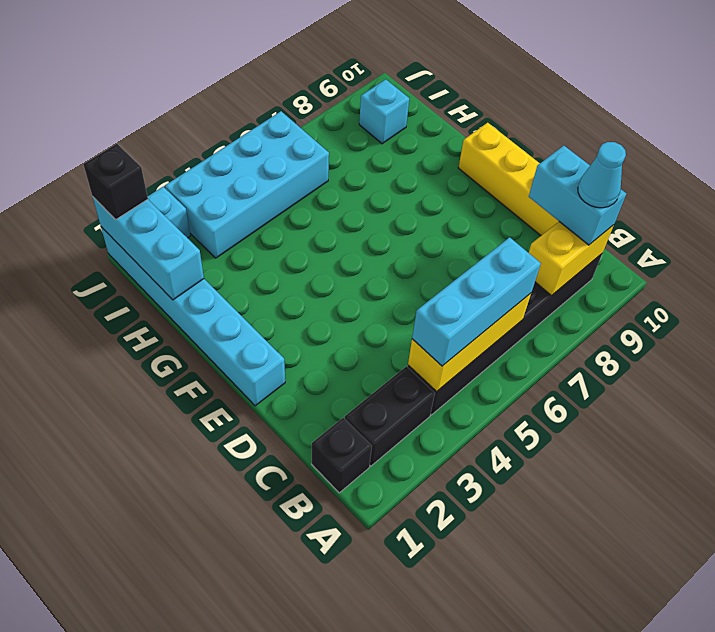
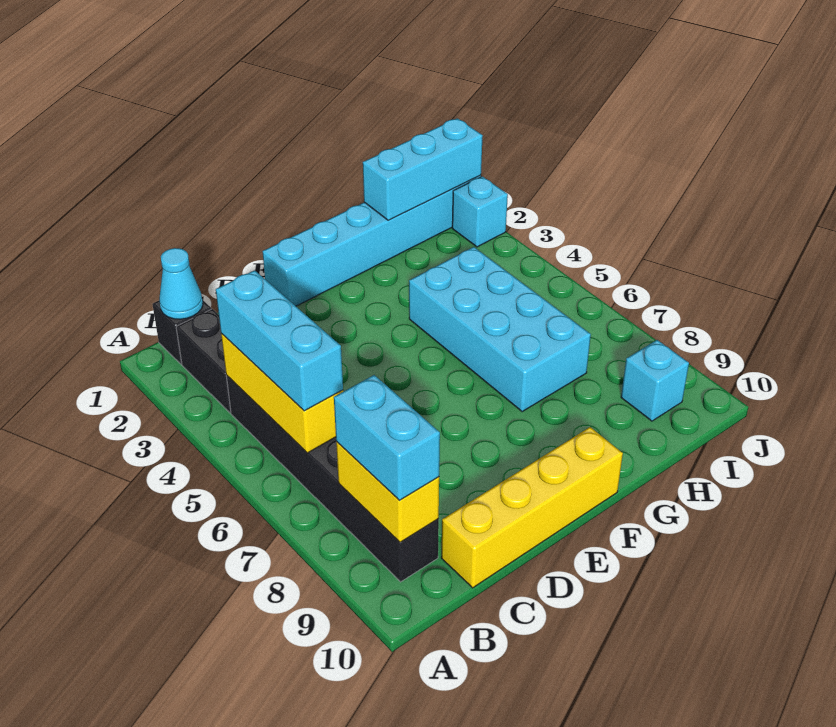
cyan 1x2 brick [529,146,627,245] -> cyan 1x2 brick turned to [334,375,440,500]
cyan 1x1 cone [578,142,626,208] -> cyan 1x1 cone moved to [159,248,203,319]
cyan 2x4 brick [165,111,329,258] -> cyan 2x4 brick moved to [409,247,591,412]
black 1x1 brick [84,144,148,220] -> none

